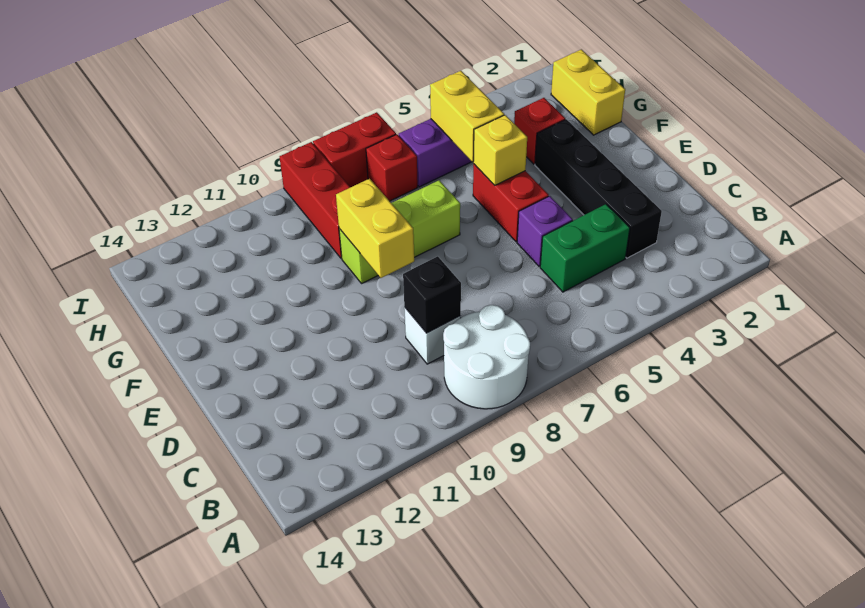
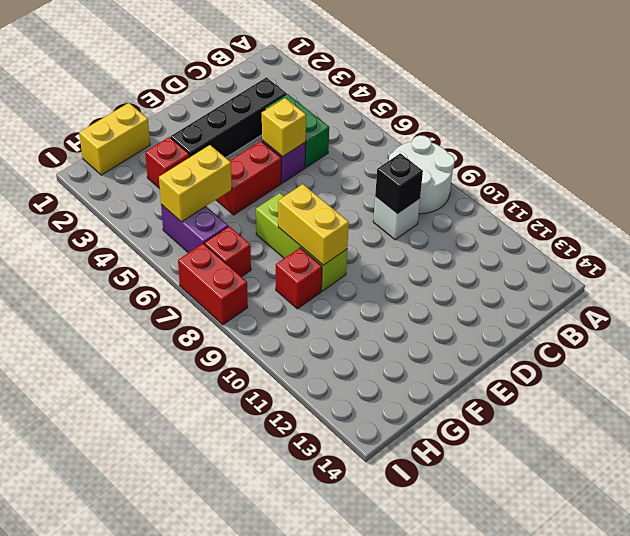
yellow 1x2 brick [336,179,414,278] -> yellow 1x2 brick turned to [278,184,349,265]
yellow 1x1 brick [473,115,527,185] -> yellow 1x1 brick moved to [262,98,306,157]
red 1x3 brick [279,142,350,258] -> red 1x1 brick [276,248,322,309]

